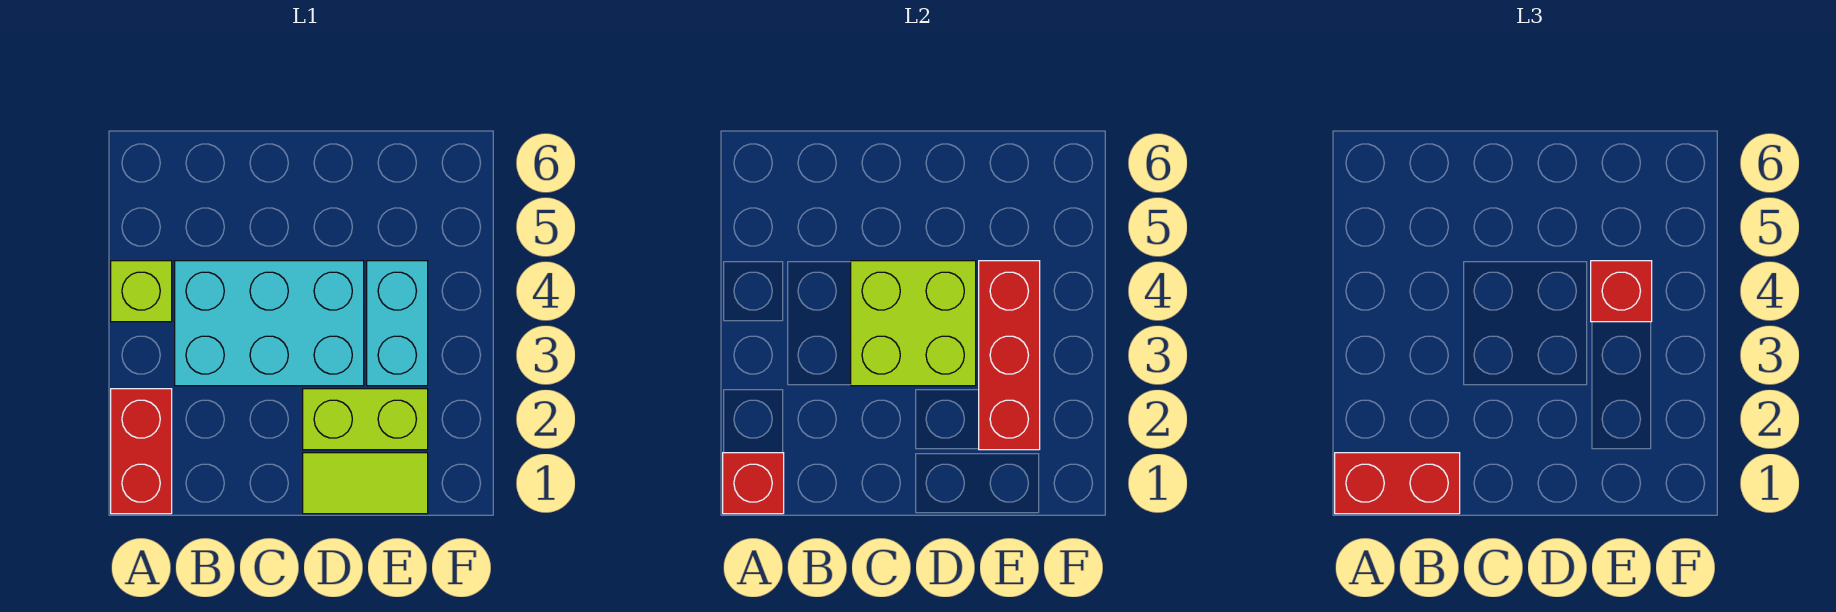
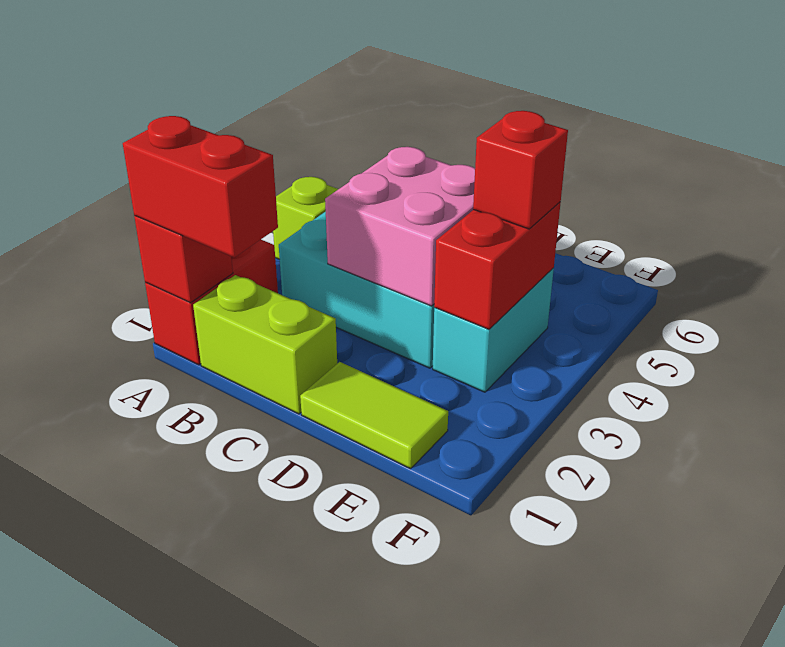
lime 2x2 brick [851,261,976,386] -> pink 2x2 brick [325,147,475,306]
lime 1x2 brick [303,389,428,450] -> lime 1x2 brick moved to [193,275,337,414]
red 1x3 brick [979,261,1040,450] -> red 1x2 brick [434,202,561,329]

